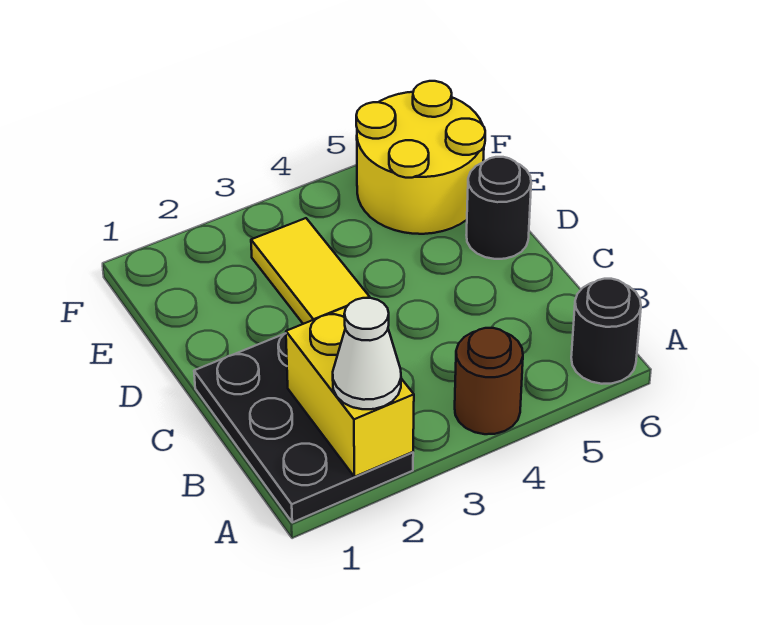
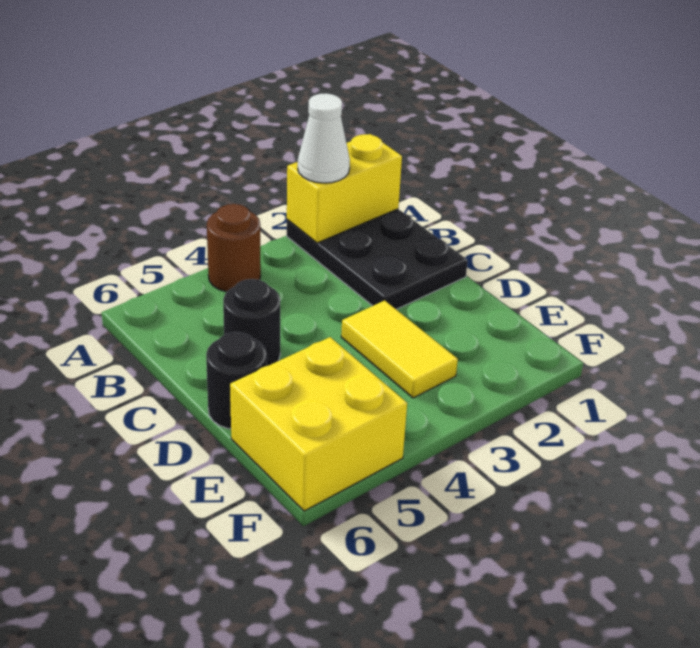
yellow 1x2 brick [286,307,414,477] -> yellow 1x2 brick turned to [287,134,402,243]
black 1x1 round brick [571,279,641,384] -> black 1x1 round brick moved to [223,279,281,366]
yellow 2x2 round brick [356,81,485,234] -> yellow 2x2 brick [230,337,407,511]

